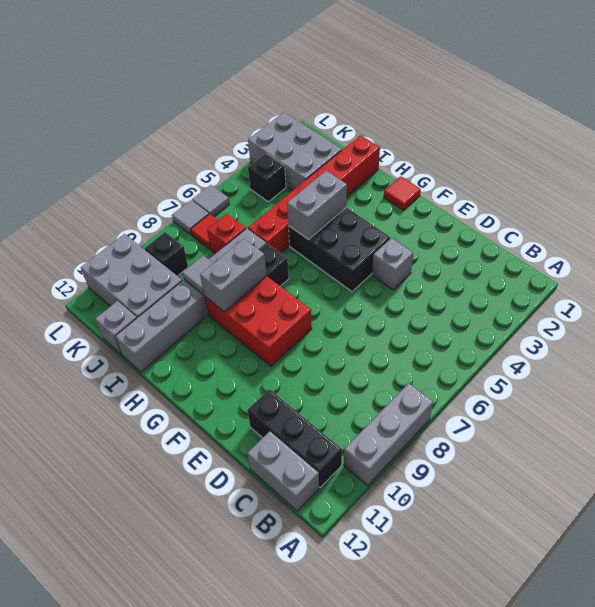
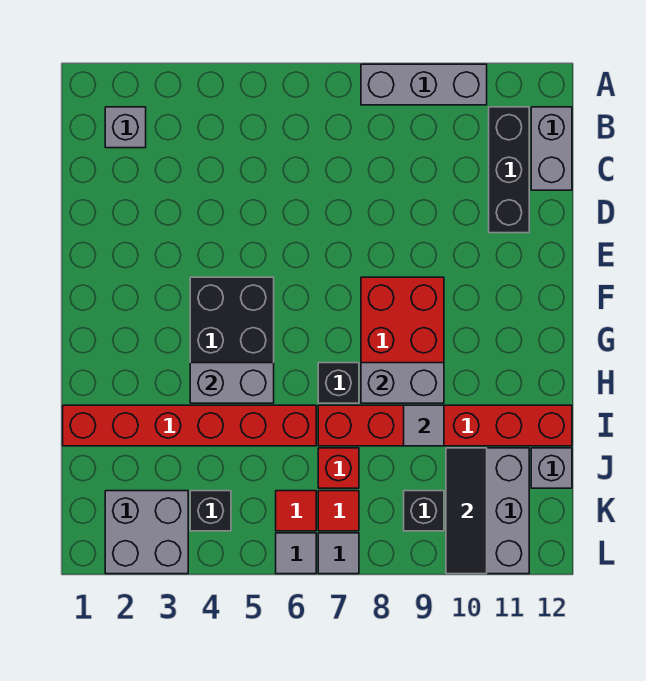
grey 1x1 brick [372,238,413,290] -> grey 1x1 brick moved to [105,107,146,148]
red 1x1 tile [384,176,421,210] -> red 1x1 tile moved to [276,491,316,531]
grey 1x6 brick [115,228,266,372] -> red 1x6 brick [318,405,572,446]
grey 2x3 brick [248,112,342,191] -> grey 2x2 brick [105,491,188,574]
none -> black 1x3 tile [446,448,487,574]

